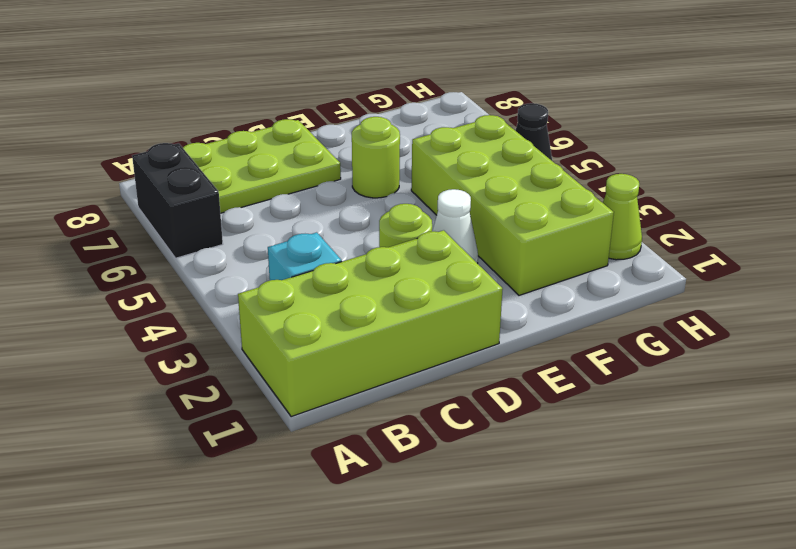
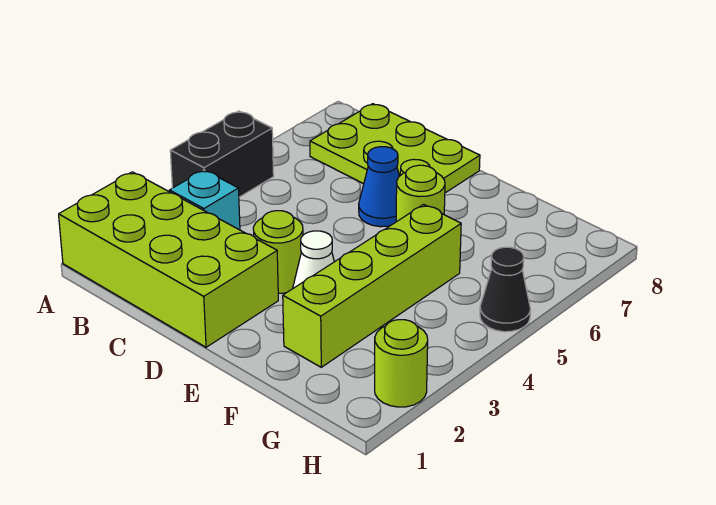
black 1x2 brick [132,143,223,258] -> black 1x2 brick moved to [170,111,274,197]
none -> blue 1x1 cone [359,147,399,227]
lime 2x4 brick [411,115,614,295] -> lime 1x4 brick [283,204,461,367]
lime 1x1 cone [603,174,642,260] -> lime 1x1 round brick [375,320,428,407]

